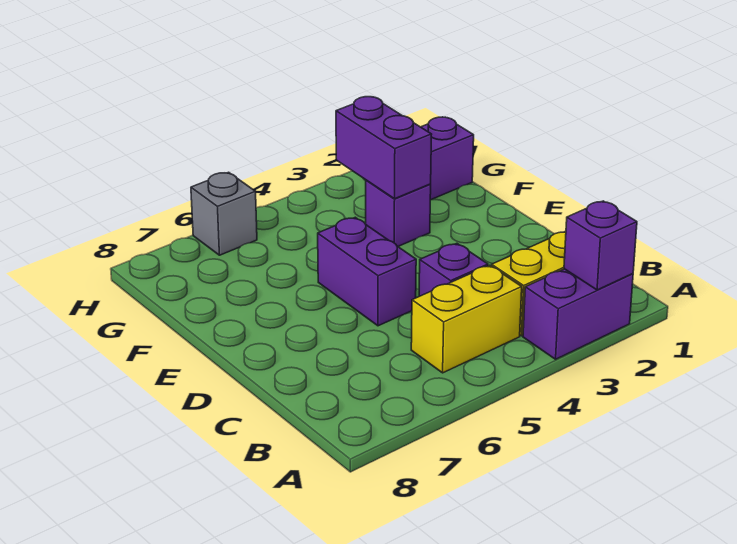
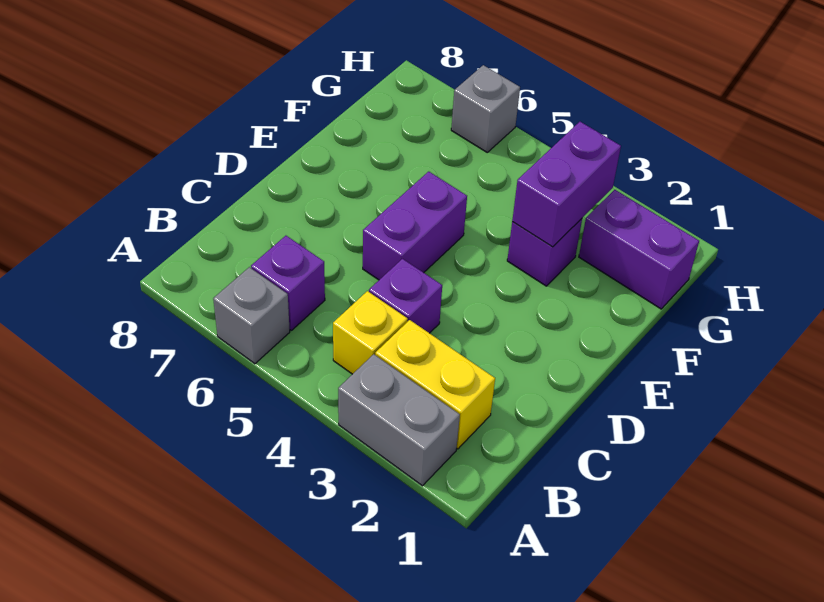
purple 1x2 brick [523,269,633,359] -> grey 1x2 brick [338,354,460,486]
purple 1x1 brick [564,201,637,290] -> purple 1x1 brick moved to [251,236,325,330]
none -> grey 1x1 brick [213,267,290,364]
yellow 1x2 brick [411,265,522,373] -> yellow 1x1 brick [333,291,408,374]

